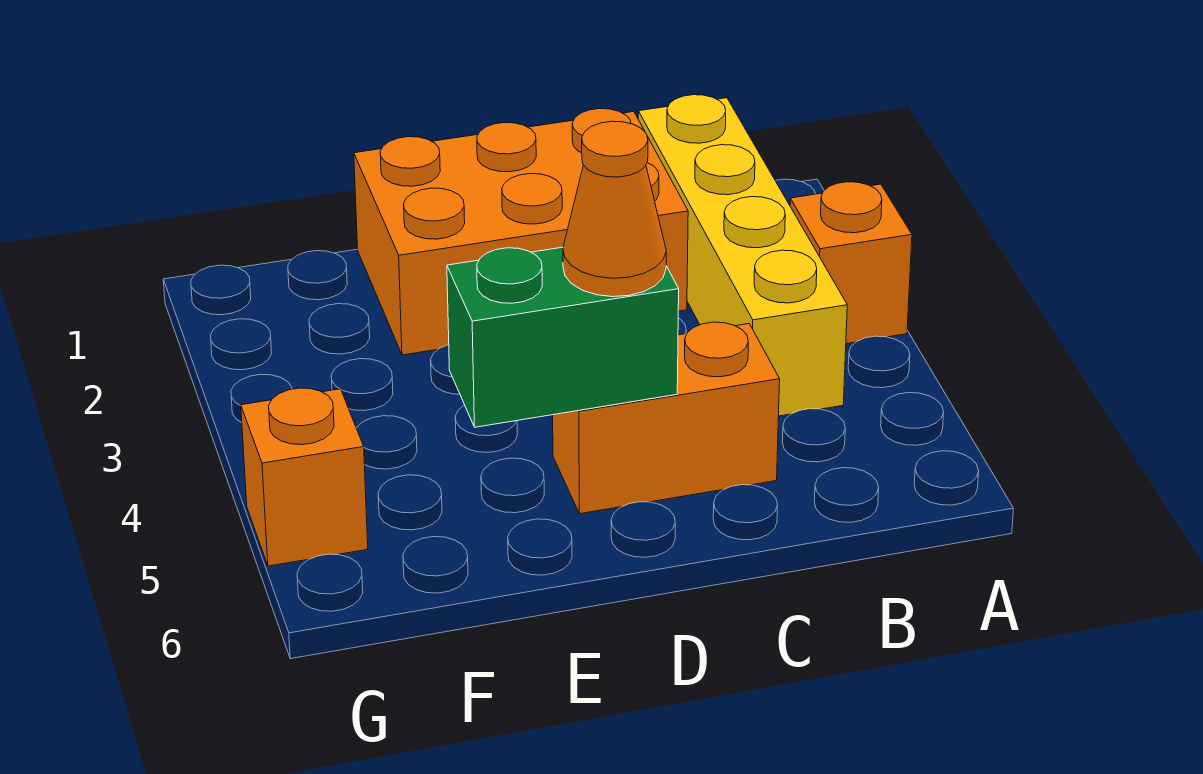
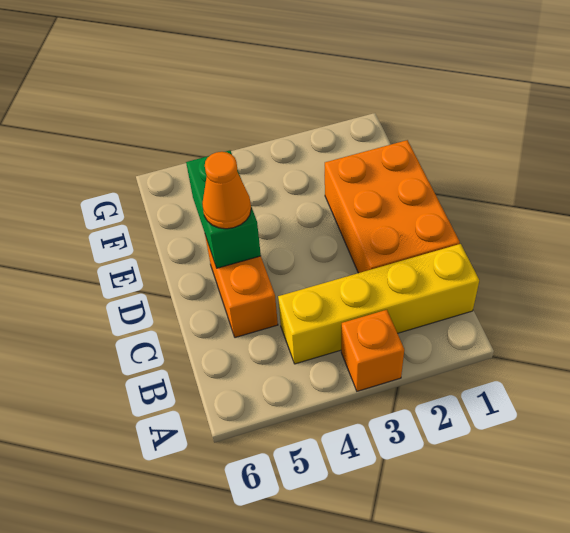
orange 1x1 brick [241,388,368,566] -> none

